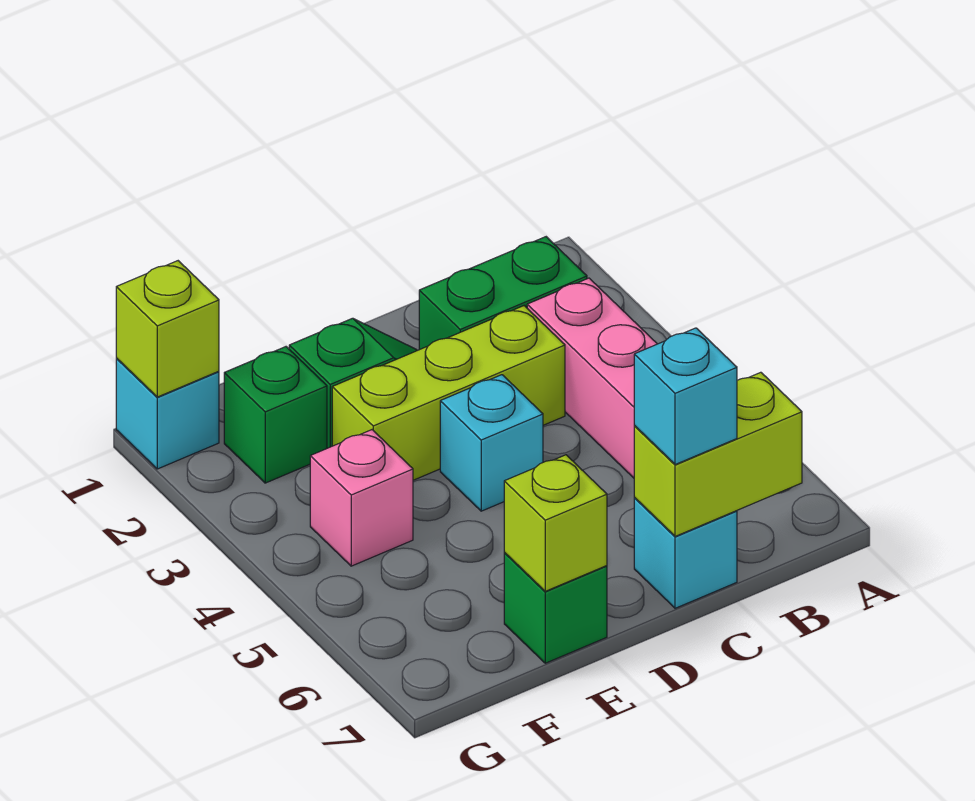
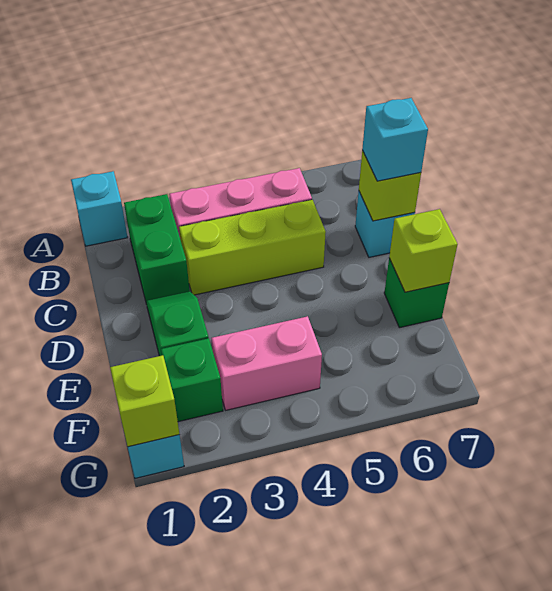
lime 1x2 brick [634,372,802,536] -> lime 1x1 brick [359,151,421,221]
lime 1x3 brick [332,306,565,480] -> lime 1x3 brick turned to [179,200,326,295]
cyan 1x1 brick [440,375,543,511] -> cyan 1x1 brick moved to [71,171,128,246]
pink 1x1 brick [310,430,413,566] -> pink 1x2 brick [211,316,322,410]

